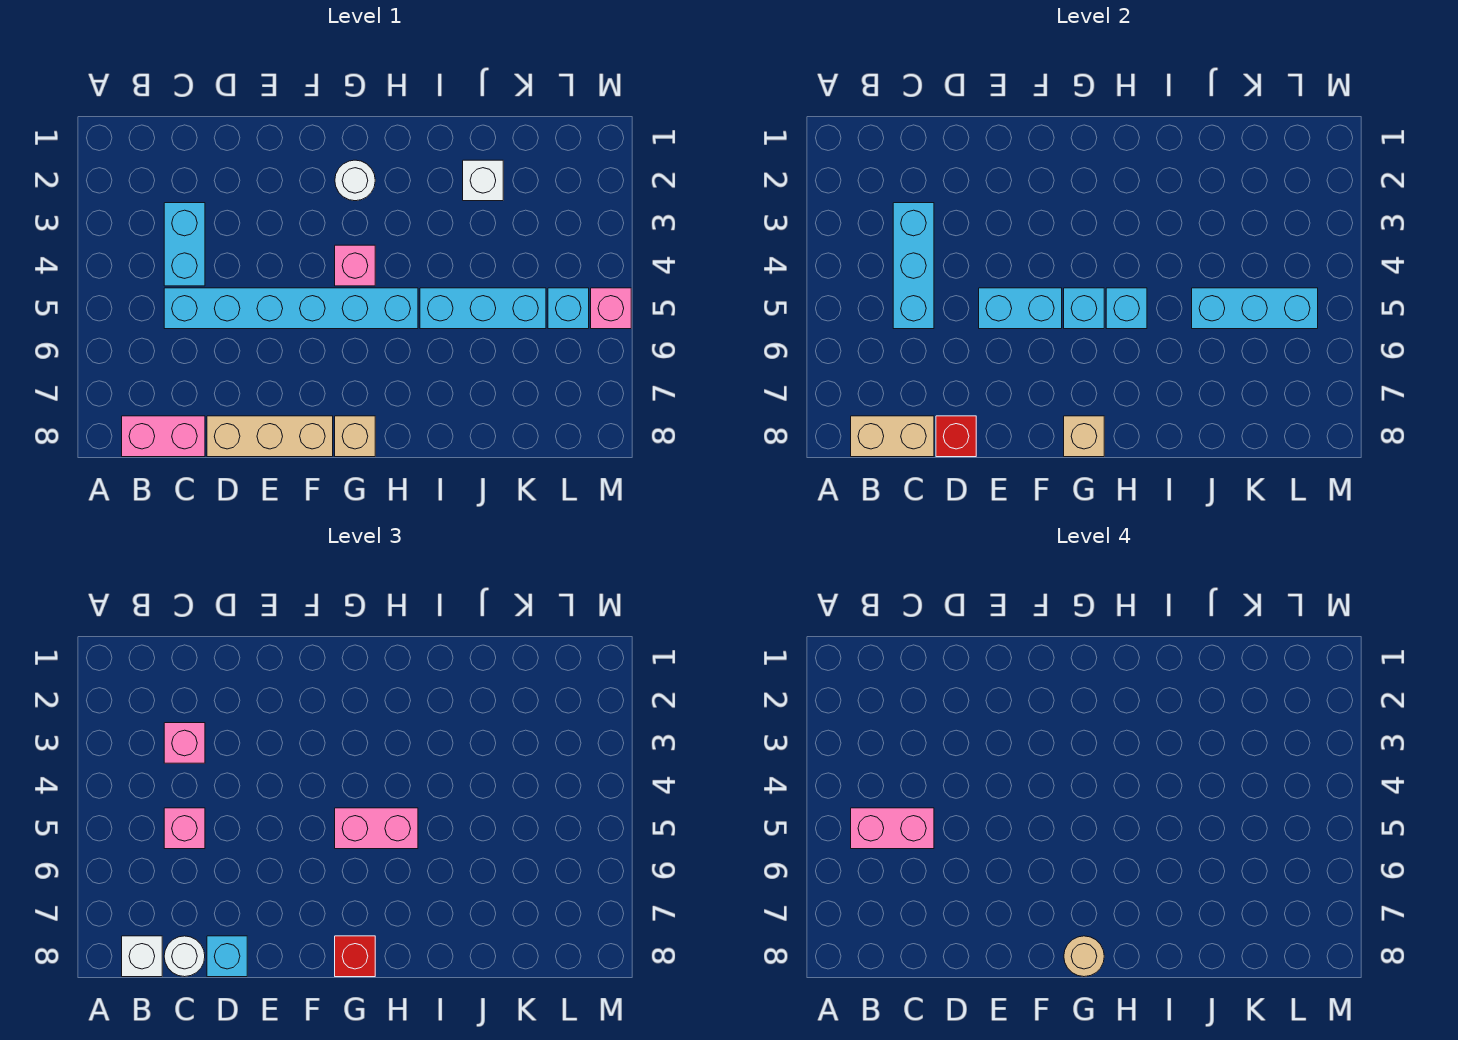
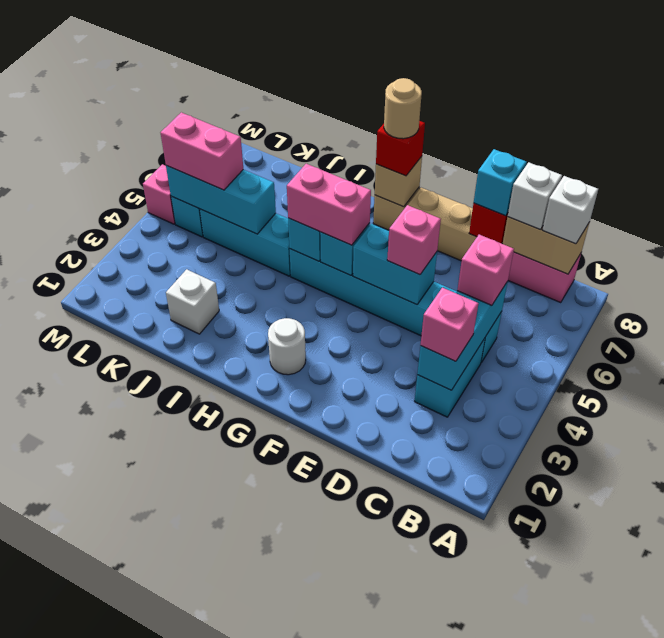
pink 1x2 brick [851,808,934,849] -> pink 1x2 brick moved to [161,112,243,190]
white 1x1 round brick [164,936,205,977] -> white 1x1 brick [508,162,562,230]
pink 1x1 brick [335,245,375,286] -> pink 1x1 brick moved to [387,205,441,275]

